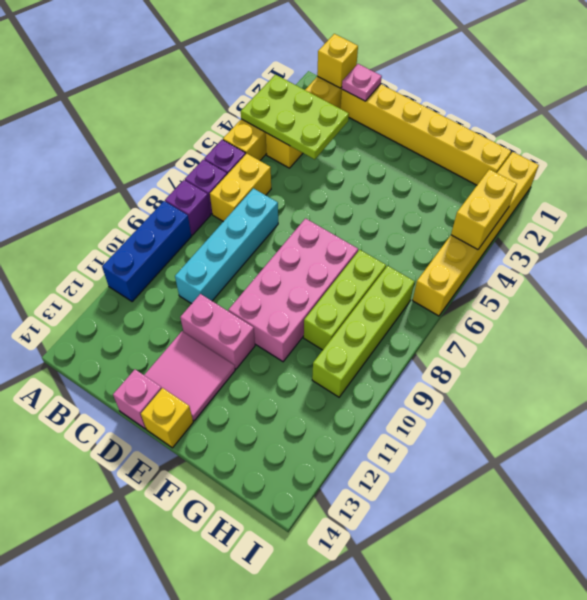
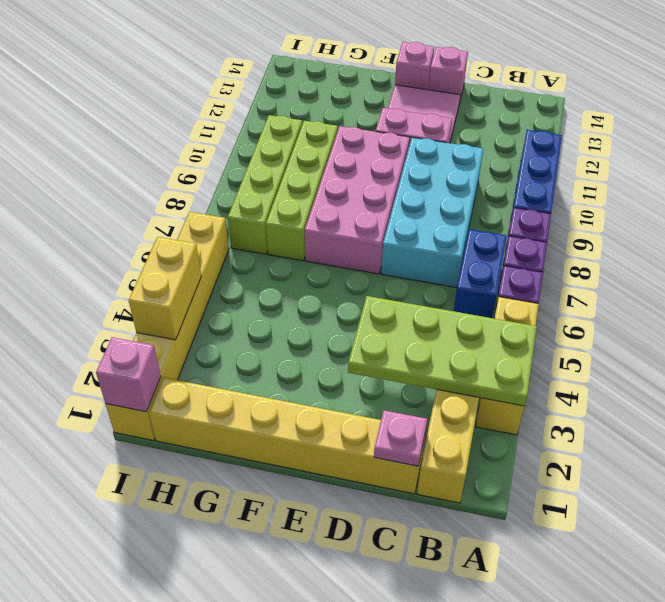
lime 2x3 plate [241,75,349,159] -> lime 2x4 plate [348,296,537,406]
yellow 1x1 brick [317,34,358,88] -> none
yellow 1x2 brick [210,154,271,222] -> blue 1x2 brick [454,229,507,318]
cyan 1x4 brick [175,188,278,304] -> cyan 2x4 brick [381,137,483,288]
yellow 1x1 brick [141,388,193,448] -> pink 1x1 brick [395,42,434,90]
lime 1x3 brick [304,250,386,350] -> lime 1x4 brick [266,121,338,261]
none -> pink 1x1 brick [96,337,161,412]

